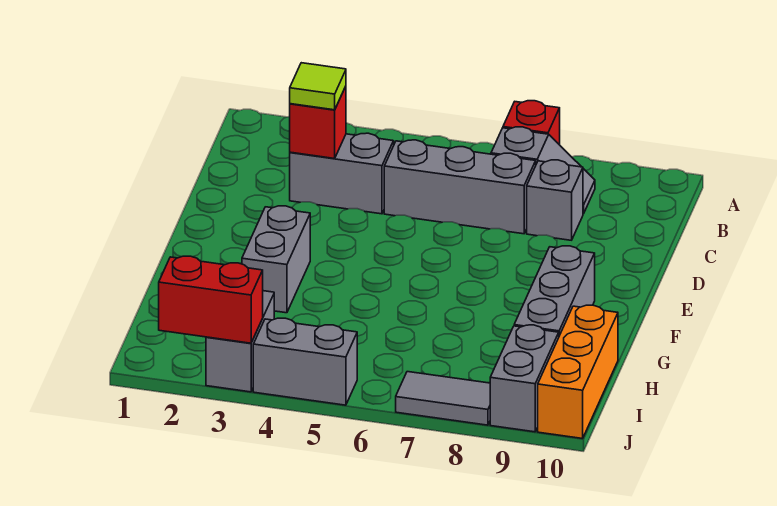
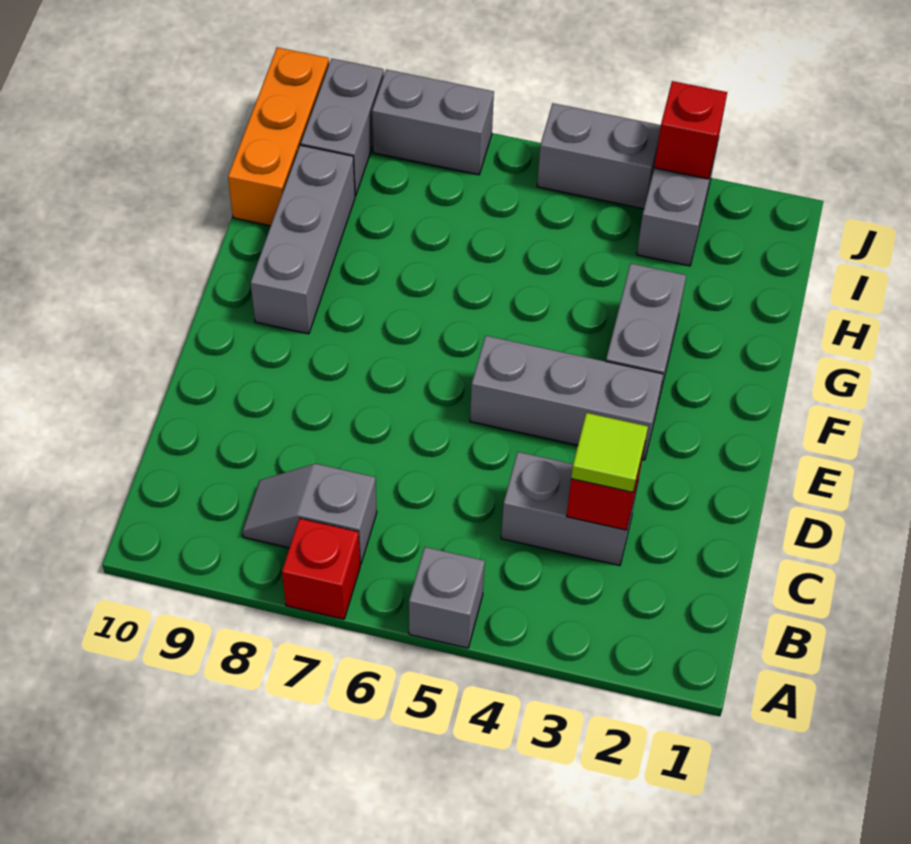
grey 1x3 brick [384,140,536,234] -> grey 1x3 brick moved to [470,336,663,460]
grey 1x1 brick [527,160,583,240] -> grey 1x1 brick moved to [409,547,485,648]
red 1x2 brick [159,256,263,343] -> red 1x1 brick [654,81,727,179]
grey 1x2 tile [396,372,490,425] -> grey 1x2 brick [372,70,494,175]

